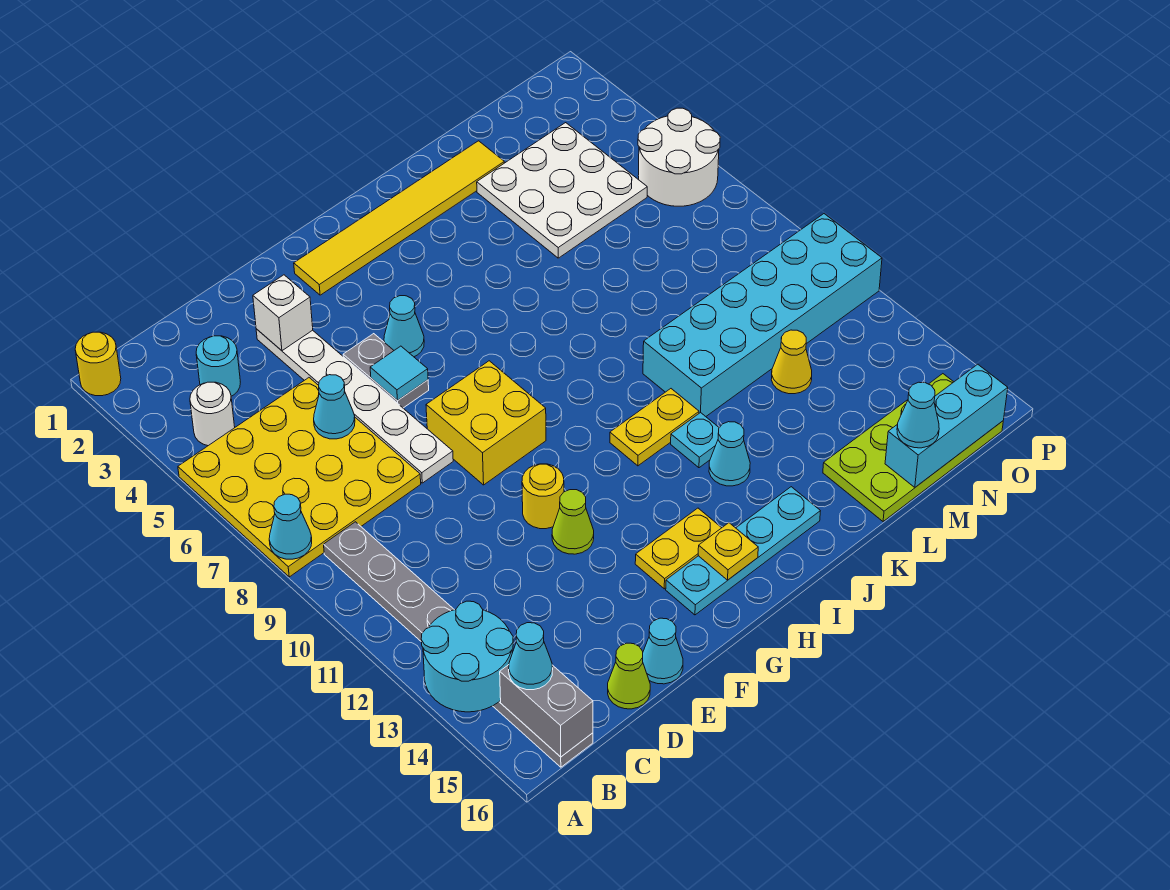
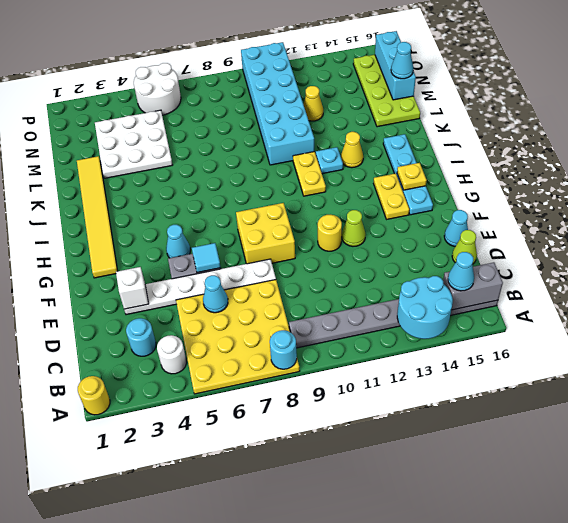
cyan 1x1 cone [269,494,312,559] -> cyan 1x1 round brick [270,330,297,369]
cyan 1x1 cone [709,422,750,486] -> yellow 1x1 cone [341,132,363,168]

